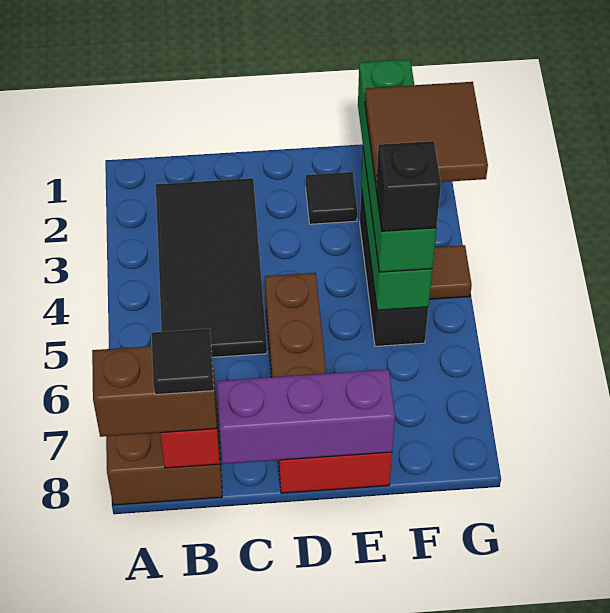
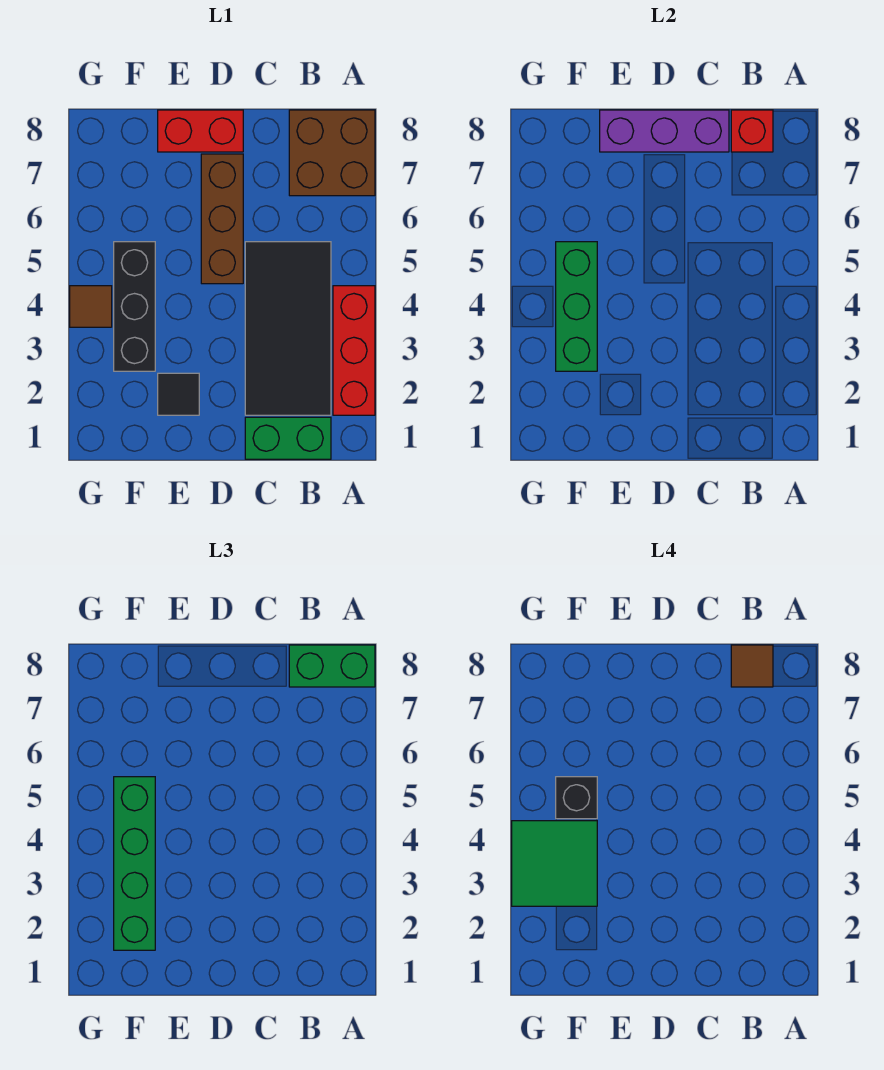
none -> red 1x3 brick [333,286,375,415]
brown 1x2 brick [92,346,217,437] -> green 1x2 brick [289,645,375,687]
none -> green 1x2 brick [245,417,331,459]
black 1x1 tile [151,329,214,395] -> brown 1x1 tile [731,645,773,687]
brown 2x2 tile [365,82,488,184] -> green 2x2 tile [512,821,597,906]

